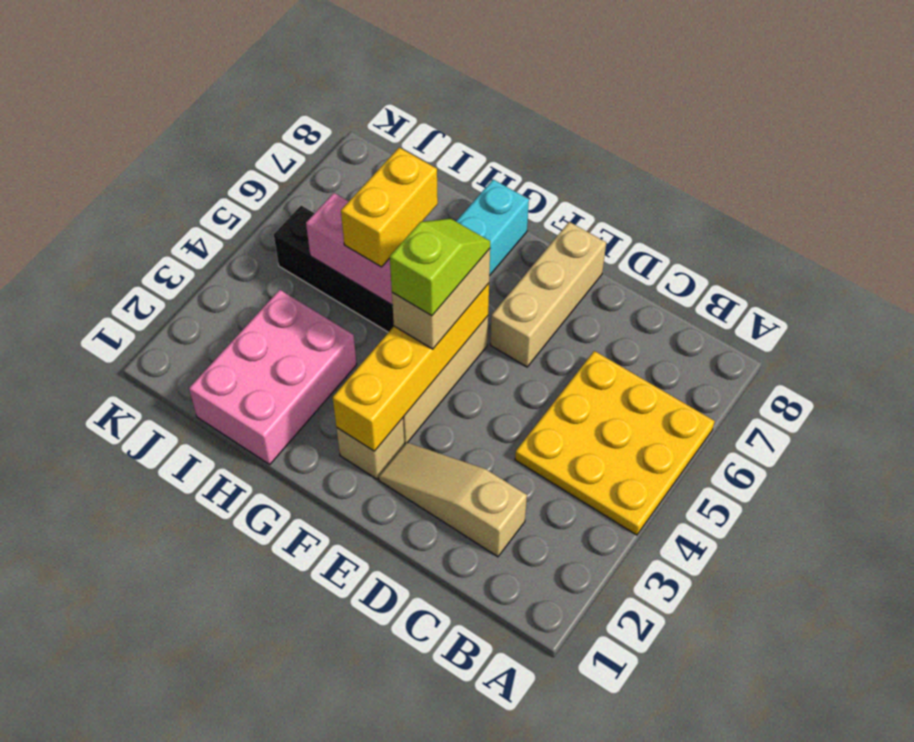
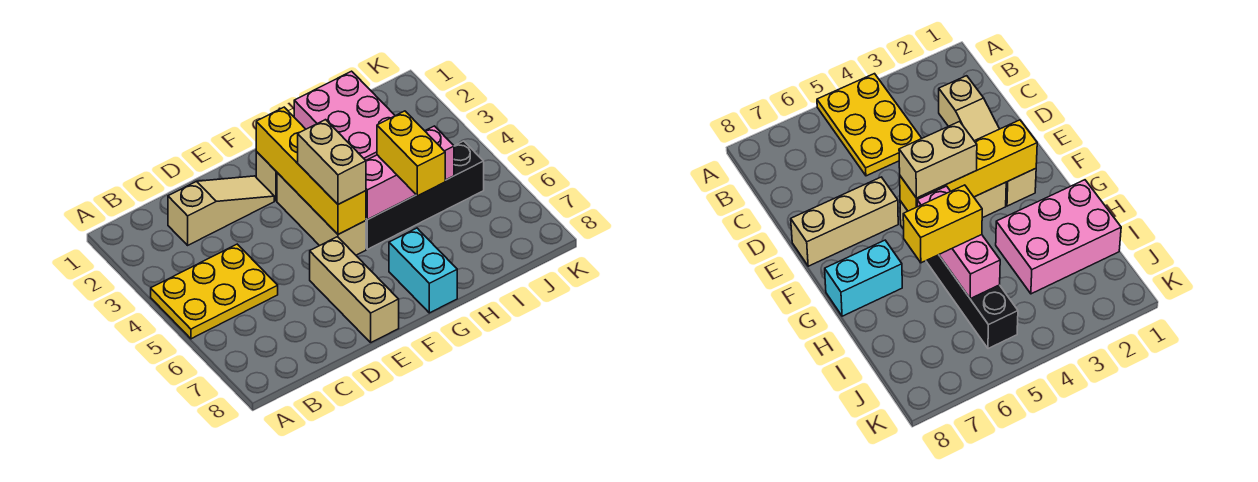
yellow 3x3 plate [515,351,715,535] -> yellow 2x3 plate [151,244,278,339]
lime 1x2 slope [390,219,490,316] -> none

